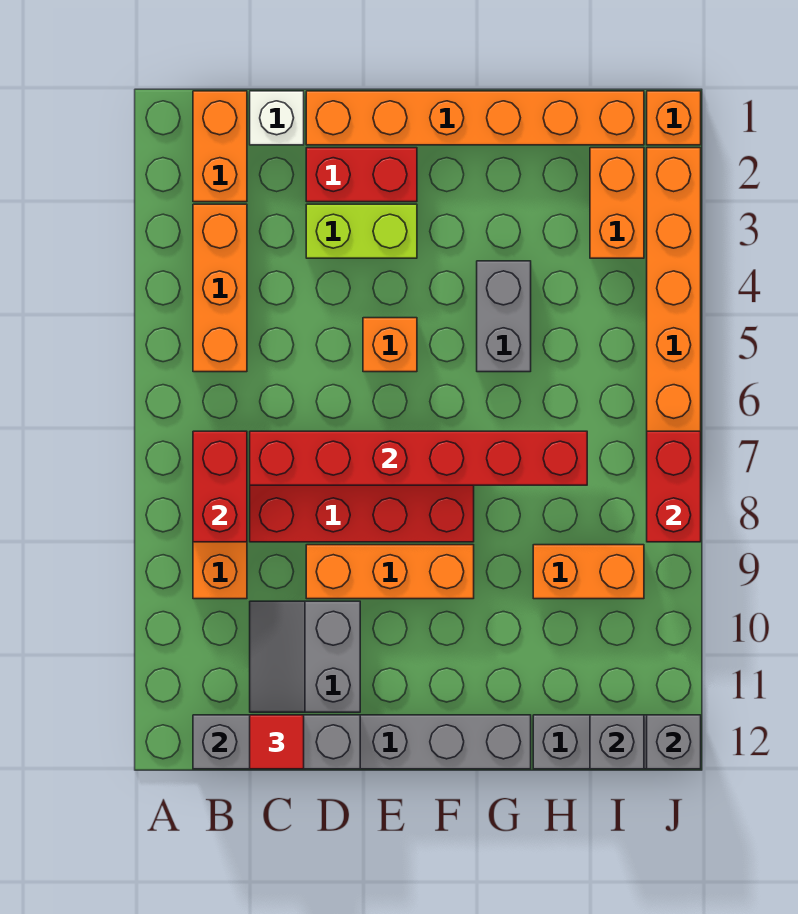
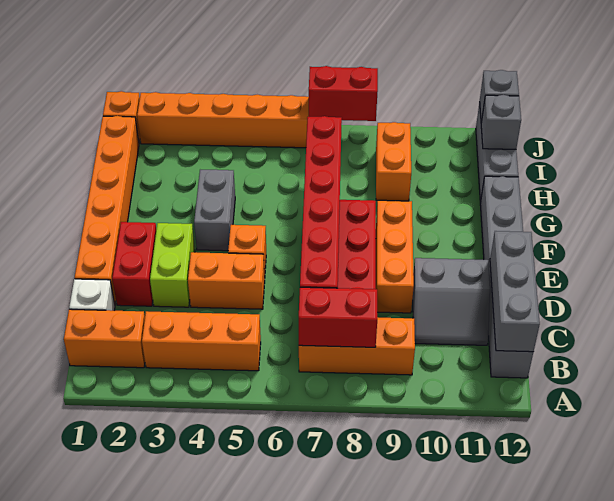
red 1x1 tile [250,715,304,769] -> none
grey 1x2 brick [477,261,531,372] -> grey 1x2 brick turned to [194,170,235,251]
orange 1x2 brick [590,148,644,258] -> orange 1x2 brick moved to [188,252,265,309]

